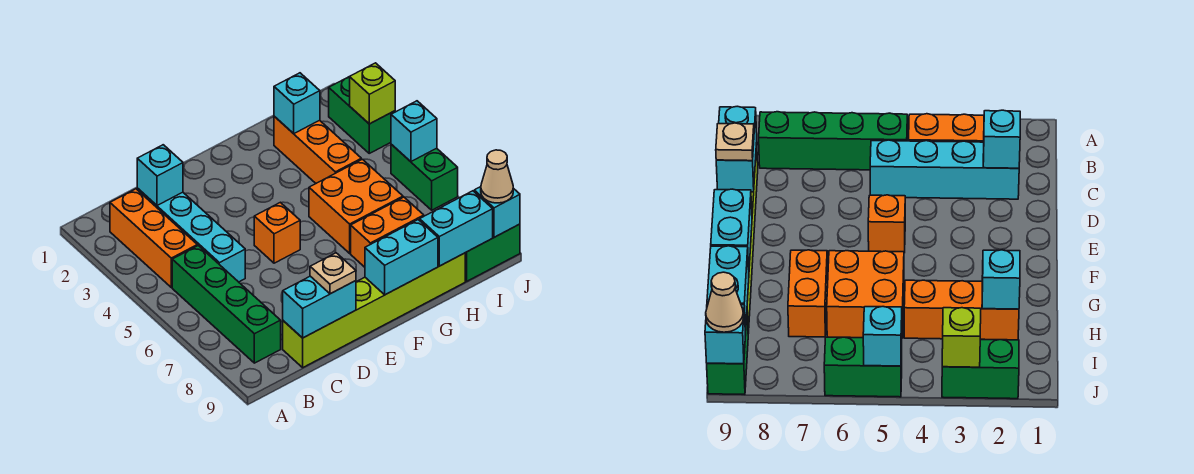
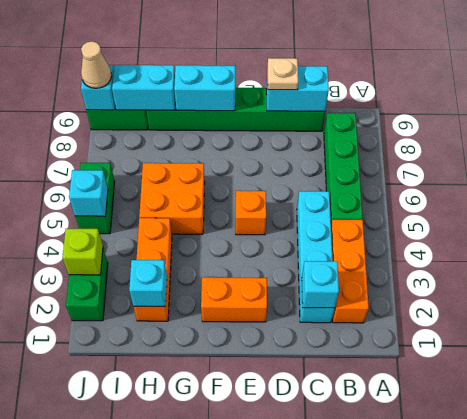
lime 1x6 brick [283,253,465,367] -> green 1x6 brick [146,88,325,131]
orange 1x2 brick [351,197,424,267] -> orange 1x2 brick moved to [201,277,267,322]

